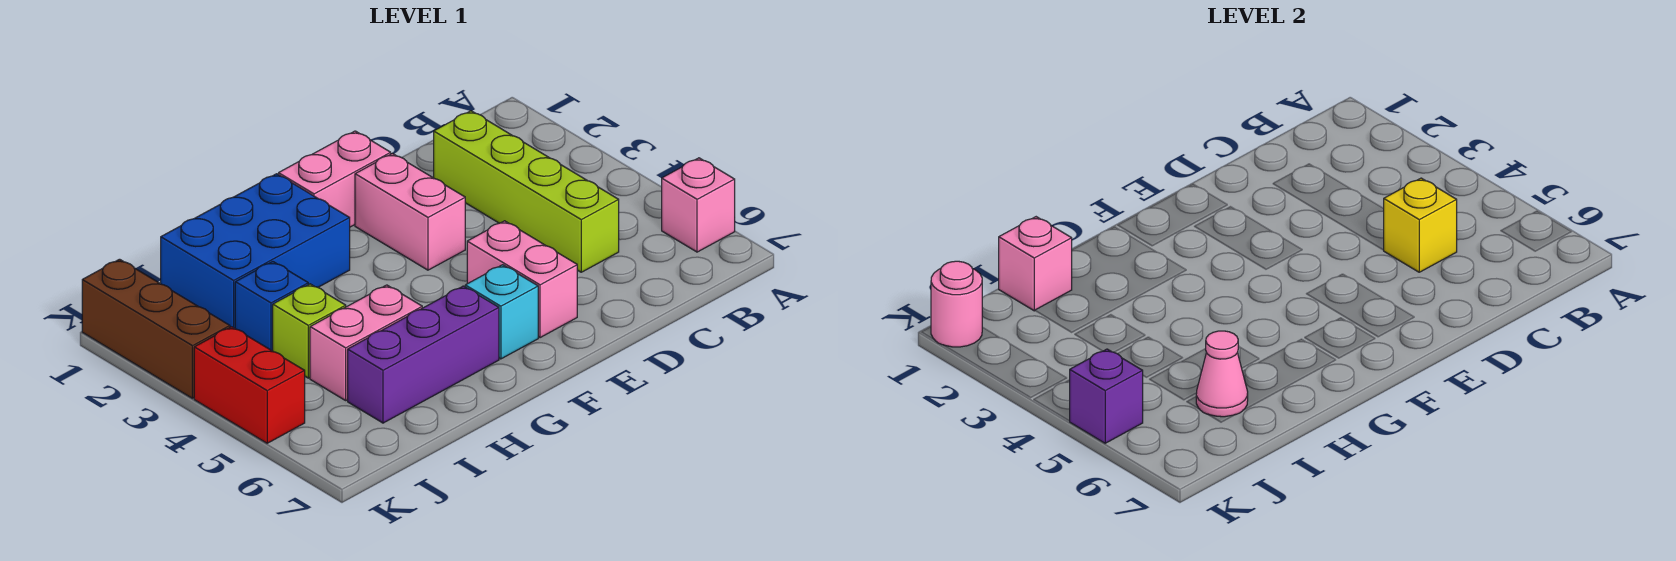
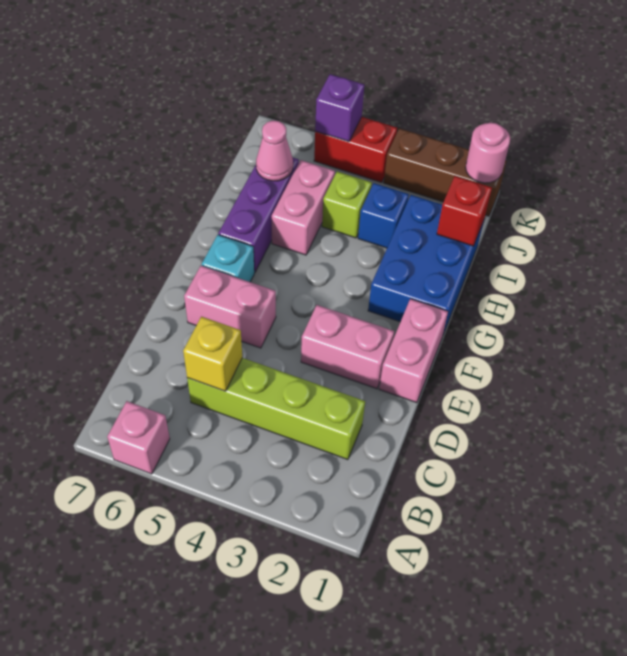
pink 1x1 brick [999,217,1072,311] -> red 1x1 brick [437,176,492,246]

